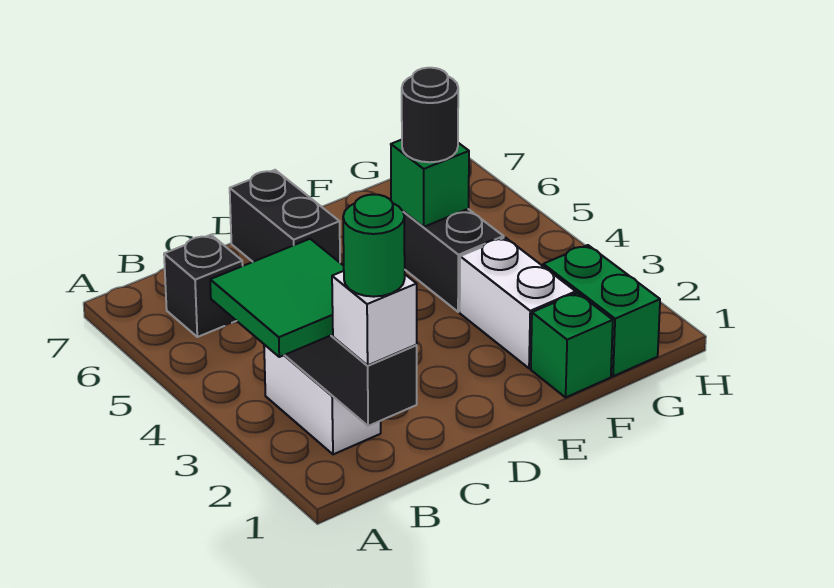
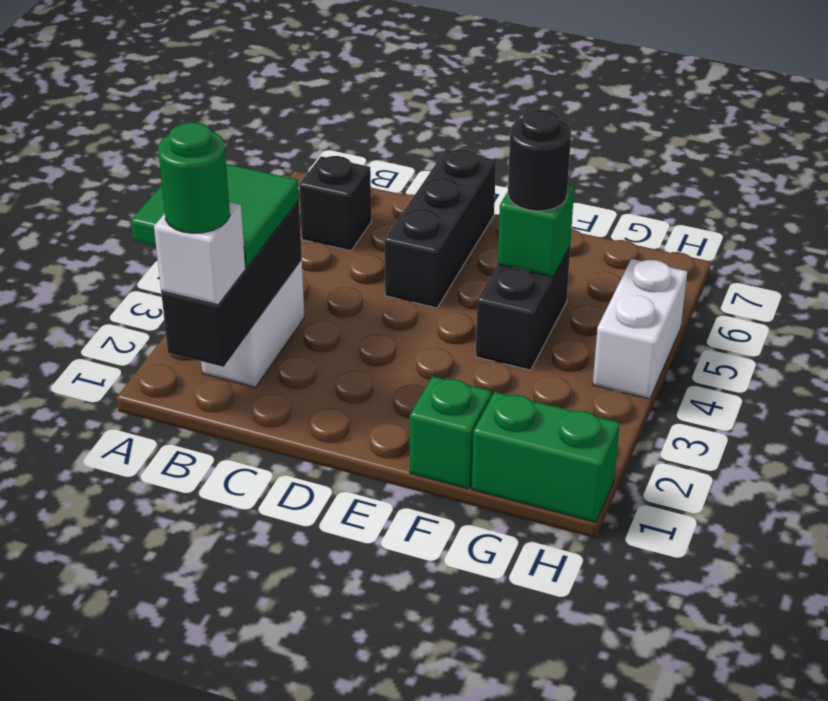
black 1x2 brick [230,170,340,262] -> black 1x3 brick [385,149,496,308]
white 1x2 brick [460,238,576,368] -> white 1x2 brick moved to [593,259,687,399]
green 1x2 brick [543,245,660,376] -> green 1x2 brick turned to [472,392,620,522]

